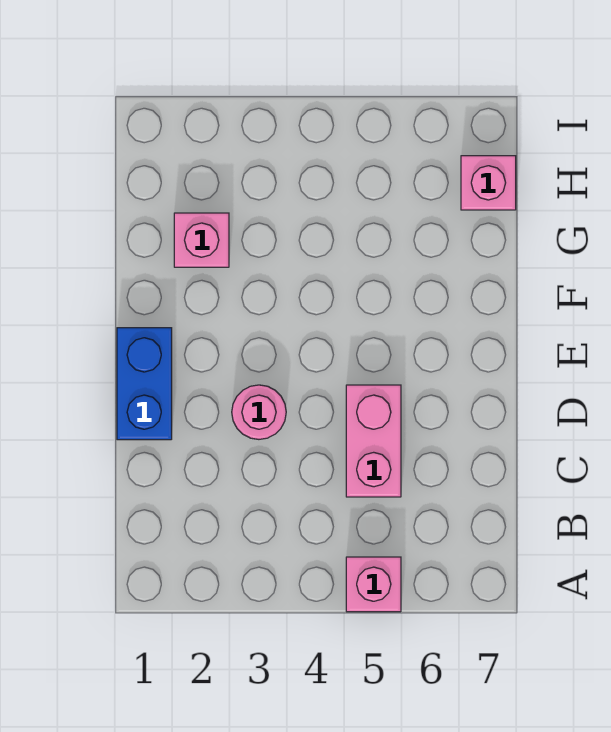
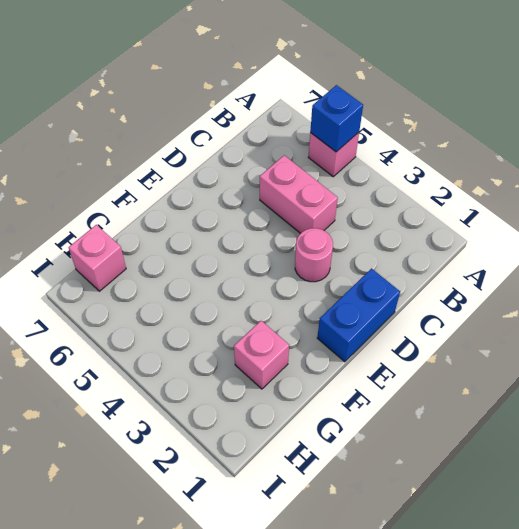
none -> blue 1x1 brick [310,85,363,152]
pink 1x2 brick [346,385,401,497] -> pink 1x2 brick turned to [260,155,338,233]

